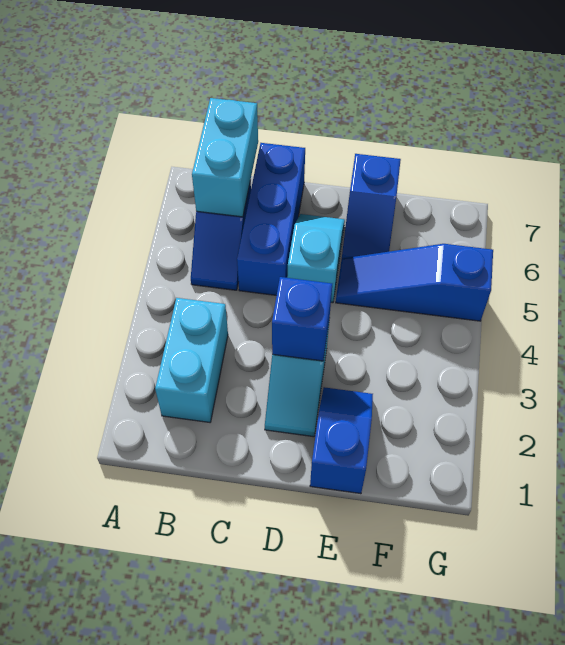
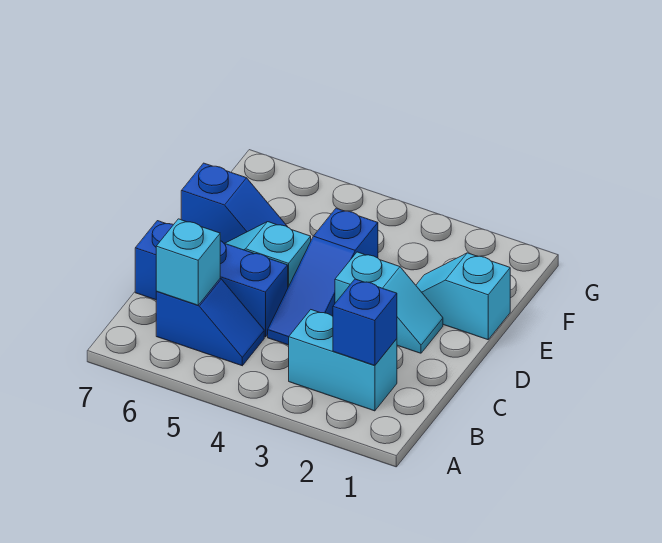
cyan 1x2 brick [192,98,258,217] -> cyan 1x1 brick [156,219,220,305]
blue 1x1 brick [272,277,332,361] -> blue 1x1 brick moved to [333,279,397,365]
blue 1x2 slope [310,387,373,494] -> cyan 1x2 slope [416,253,510,340]
blue 1x3 slope [336,244,493,321] -> blue 1x3 slope moved to [268,208,378,345]

